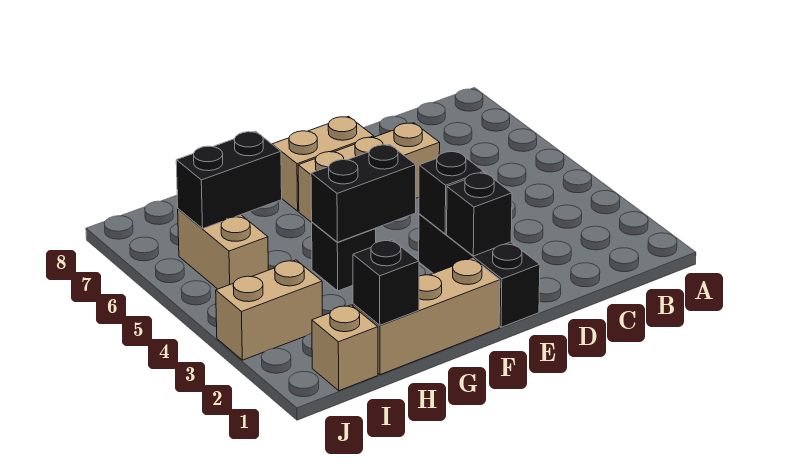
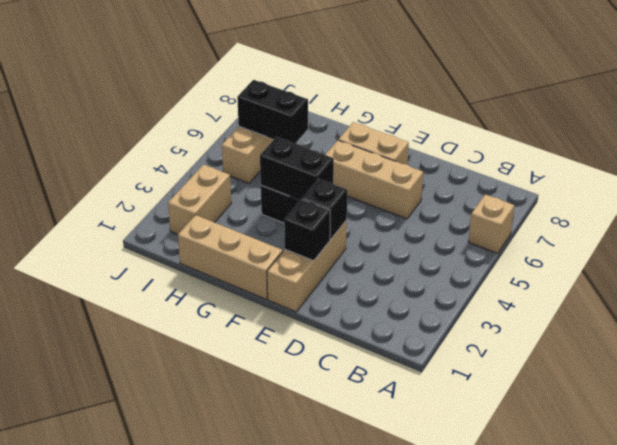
black 1x3 brick [419,214,540,327] -> tan 1x3 brick [267,220,347,312]
black 1x1 brick [353,240,419,325] -> none
tan 1x1 brick [312,305,378,391] -> tan 1x1 brick moved to [469,194,514,253]
tan 1x2 brick [216,260,322,360] -> tan 1x2 brick turned to [168,165,231,234]

